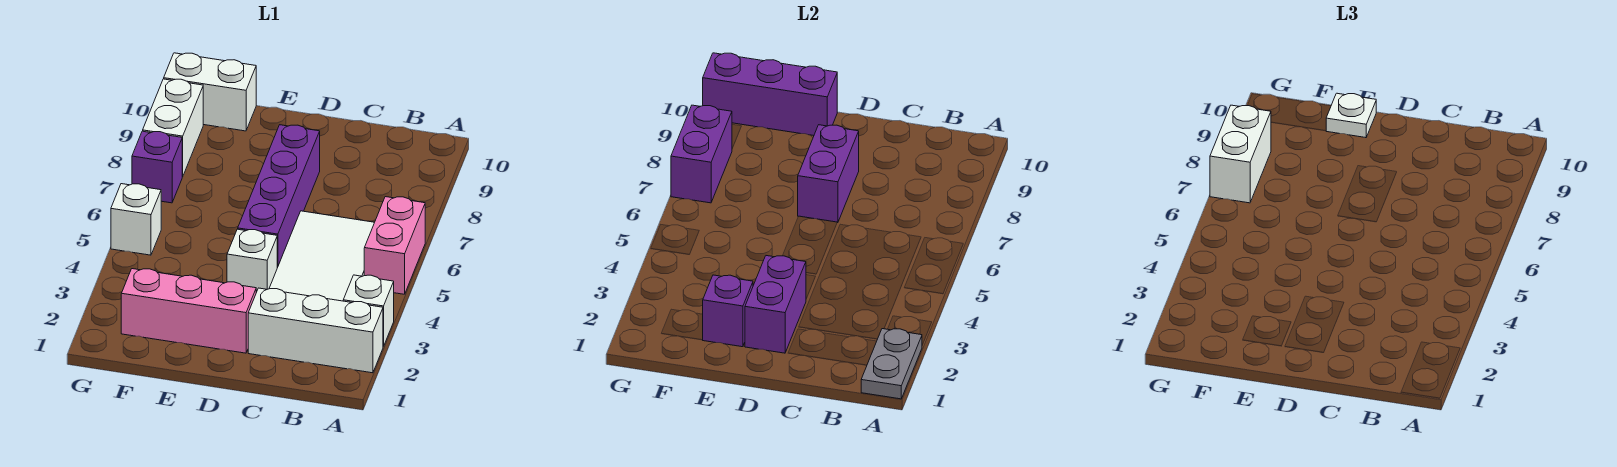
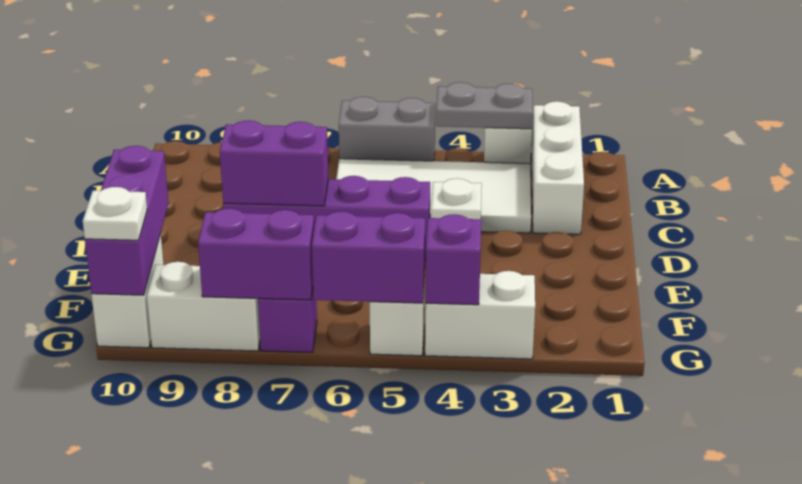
grey 1x2 plate [861,329,922,399] -> grey 1x2 plate moved to [436,82,533,129]
pink 1x2 brick [364,197,425,294] -> grey 1x2 brick [339,97,435,161]
pink 1x3 brick [121,269,256,353] -> none
purple 1x2 brick [745,256,806,353] -> purple 1x2 brick moved to [312,211,425,303]
purple 1x1 brick [703,275,753,347] -> purple 1x1 brick moved to [426,214,481,305]
white 1x1 plate [1326,93,1376,138] -> white 1x1 plate moved to [83,187,147,240]
white 1x2 brick [1210,105,1271,203] -> white 1x2 brick moved to [425,271,535,359]

